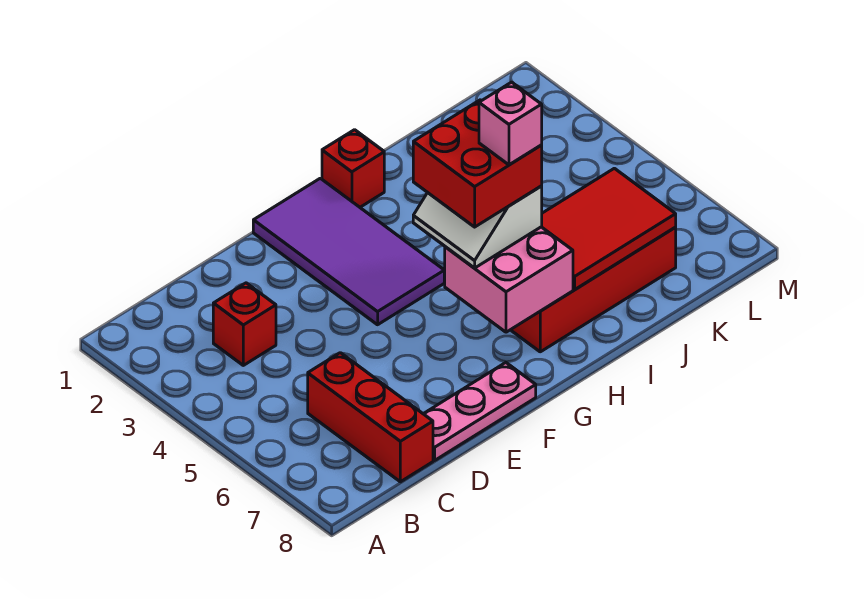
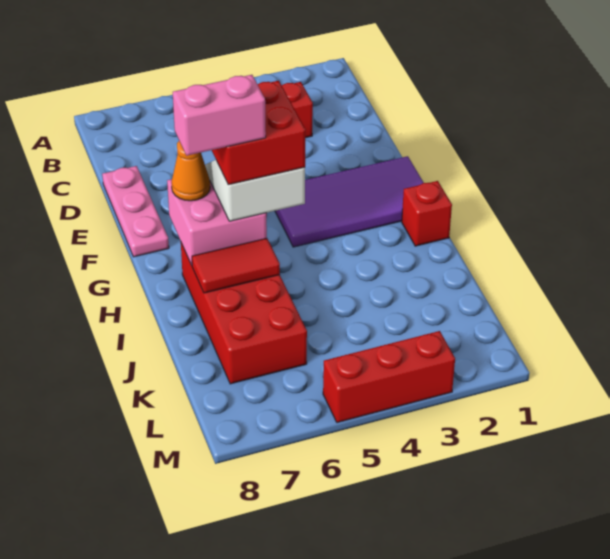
red 1x3 brick [308,353,433,482] -> red 1x3 brick moved to [323,331,455,423]
none -> orange 1x1 cone [171,141,210,201]
pink 1x1 brick [479,82,542,165] -> pink 1x2 brick [173,75,266,156]
red 2x3 tile [542,168,676,290] -> red 1x2 tile [192,238,280,293]

